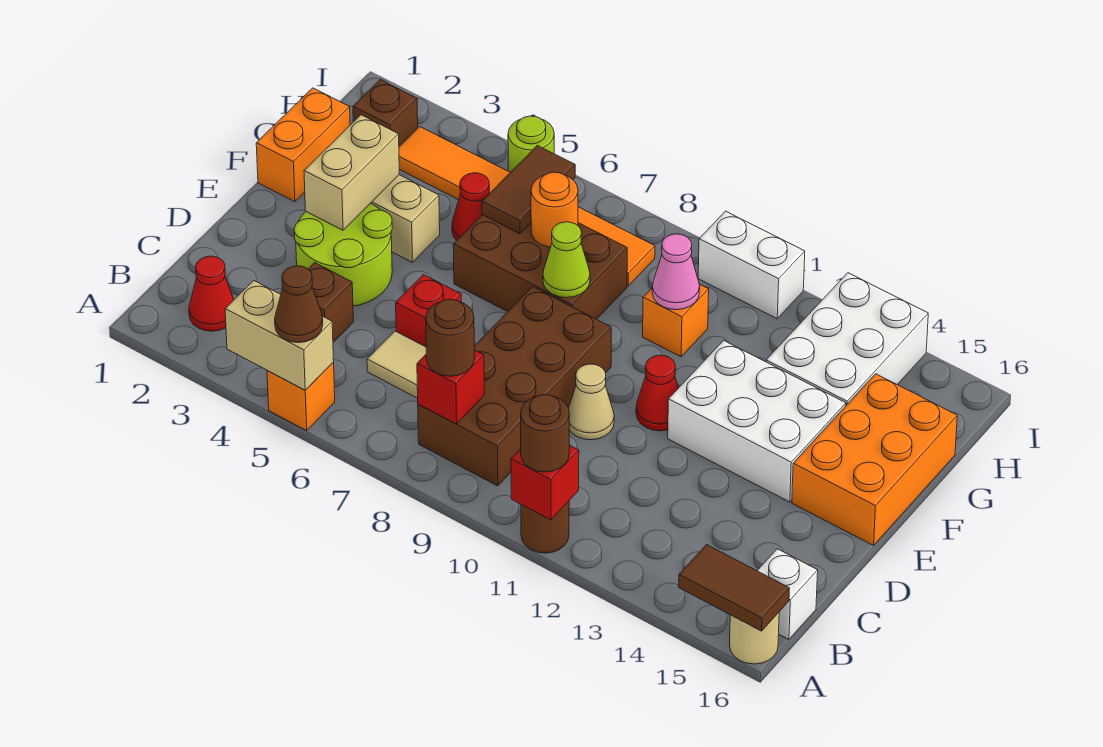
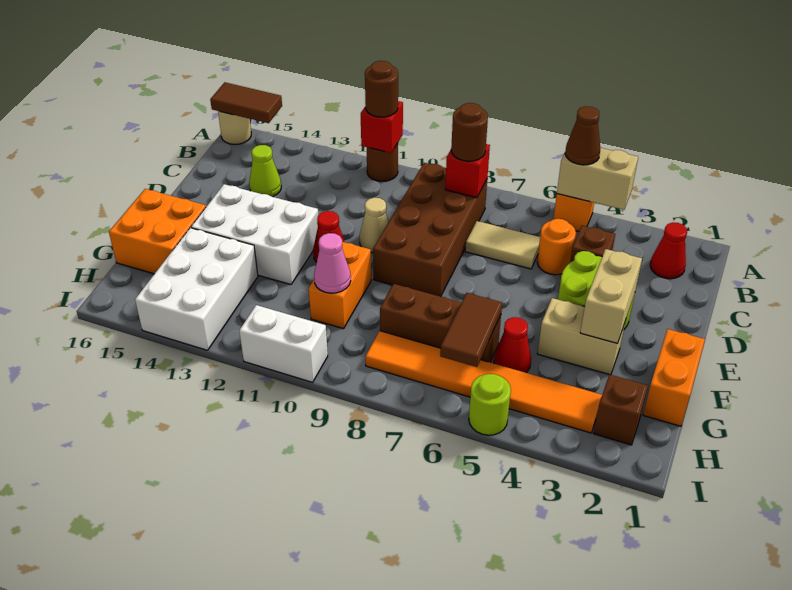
white 1x1 brick [757,549,818,639] -> none
red 1x1 brick [396,275,462,347] -> none
orange 2x3 brick [792,374,957,545] -> orange 2x2 brick [109,189,206,274]
brown 2x3 brick [453,215,627,319] -> brown 1x3 brick [380,284,501,362]
lime 1x1 cone [543,222,590,298] -> lime 1x1 cone moved to [249,145,281,197]
orange 1x1 round brick [531,172,578,247] -> orange 1x1 round brick moved to [537,219,576,275]
orange 1x1 brick [643,284,709,357] -> orange 1x2 brick [309,242,371,329]

